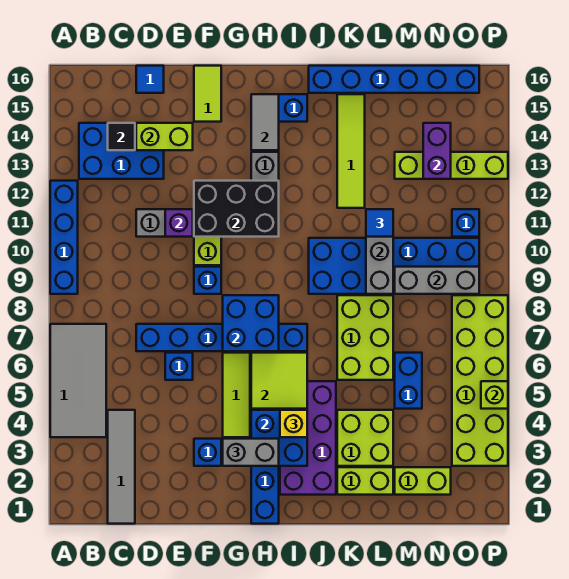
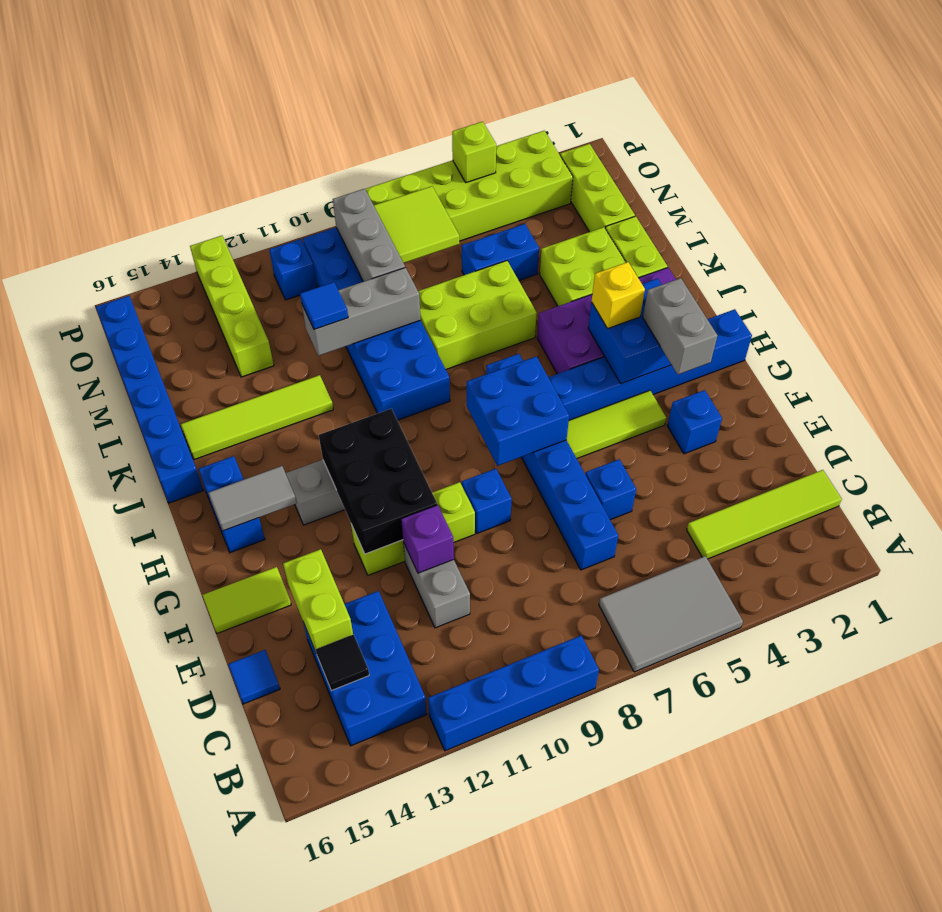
grey 2x4 tile [50,324,106,437] -> grey 2x3 tile [599,556,743,672]
grey 1x4 tile [108,410,135,524] -> lime 1x4 tile [687,470,842,559]
lime 2x2 tile [251,353,307,409] -> lime 2x2 tile moved to [374,186,459,263]
lime 1x2 brick [395,467,451,495] -> lime 1x3 brick [560,144,635,232]
purple 1x2 brick [423,123,451,179] -> none

